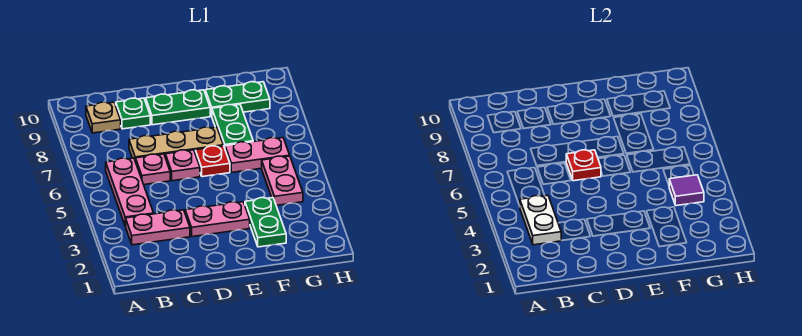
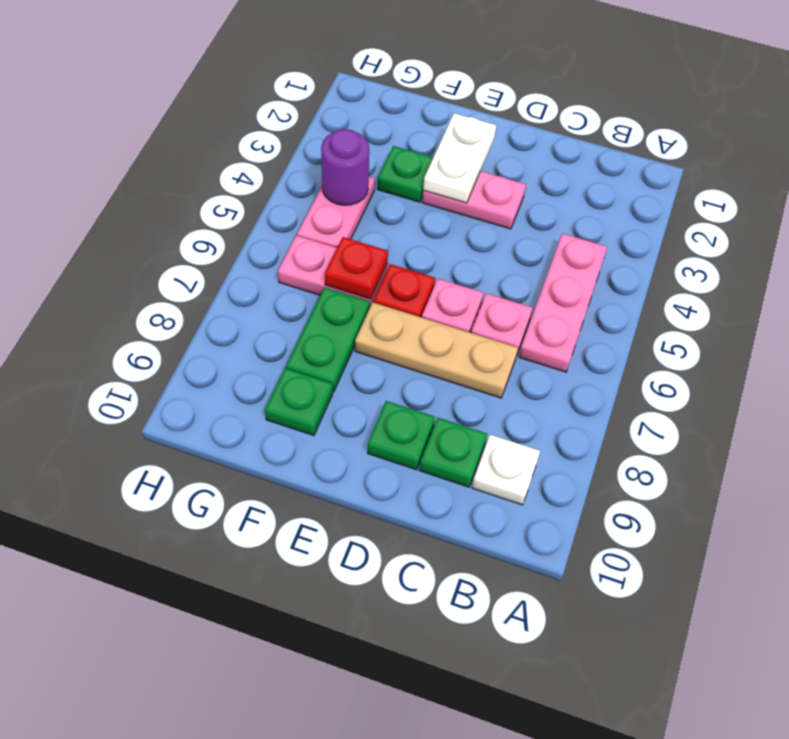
pink 1x2 plate [126,210,190,245] -> none
white 1x2 plate [520,195,562,245] -> white 1x2 plate moved to [423,113,496,203]
tan 1x1 plate [86,102,121,133] -> white 1x1 plate [472,435,540,505]
red 1x1 plate [566,150,601,181] -> red 1x1 plate moved to [325,237,388,299]
green 1x2 plate [146,90,210,125] -> green 1x1 plate [368,401,435,470]
green 1x2 plate [245,198,286,247] -> green 1x1 plate [377,146,433,202]
green 1x2 plate [205,82,270,116] -> green 1x1 plate [265,368,333,436]
purple 1x1 tile [669,175,704,206] -> purple 1x1 round brick [321,129,369,205]

